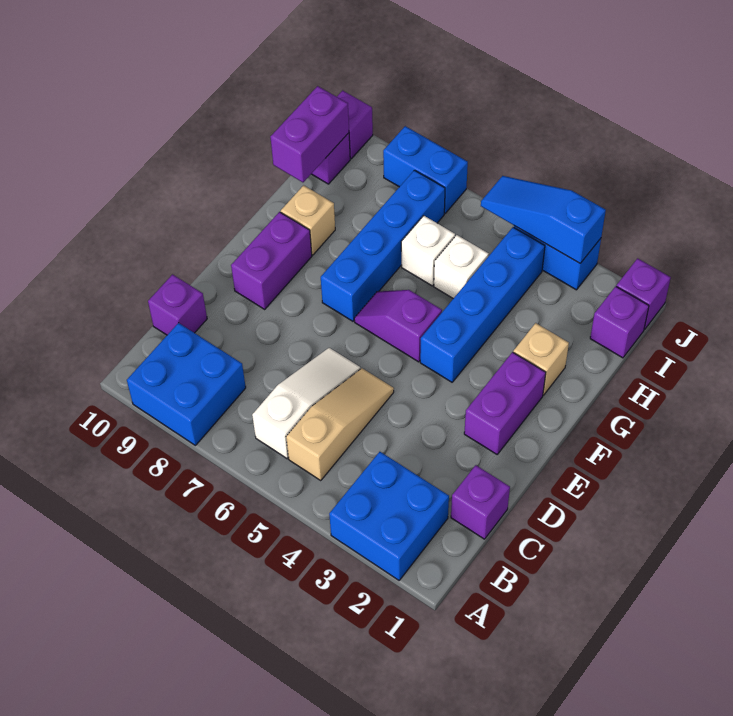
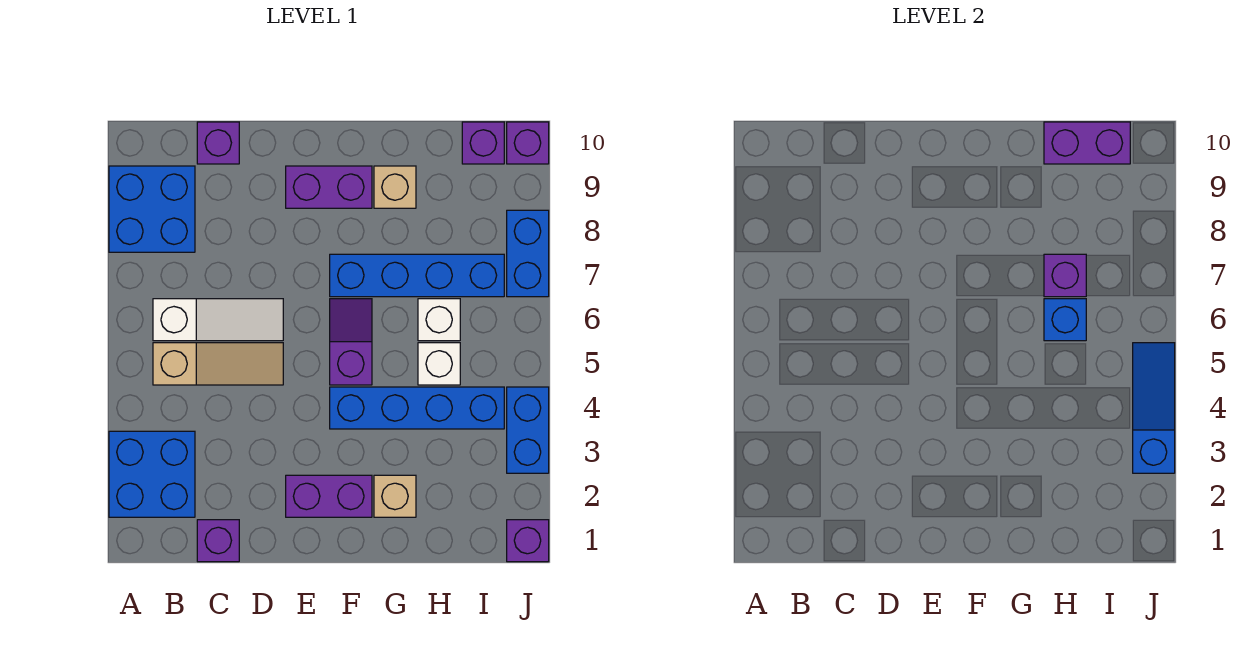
none -> blue 1x1 brick [1044,299,1086,341]
purple 1x1 brick [590,286,649,358] -> purple 1x1 brick moved to [1044,254,1086,297]

